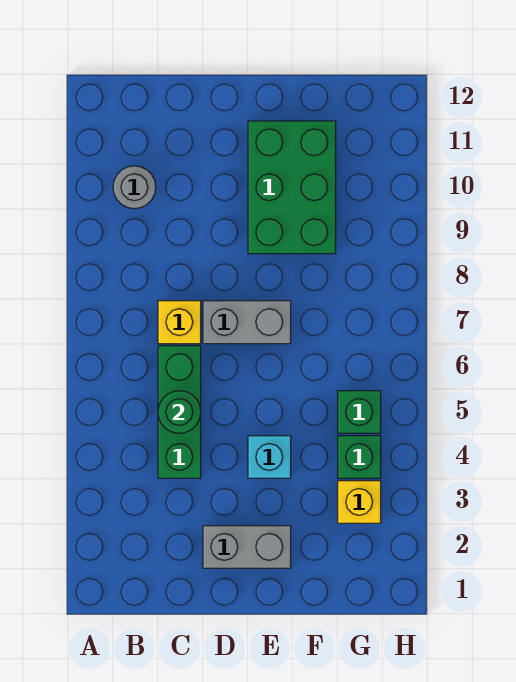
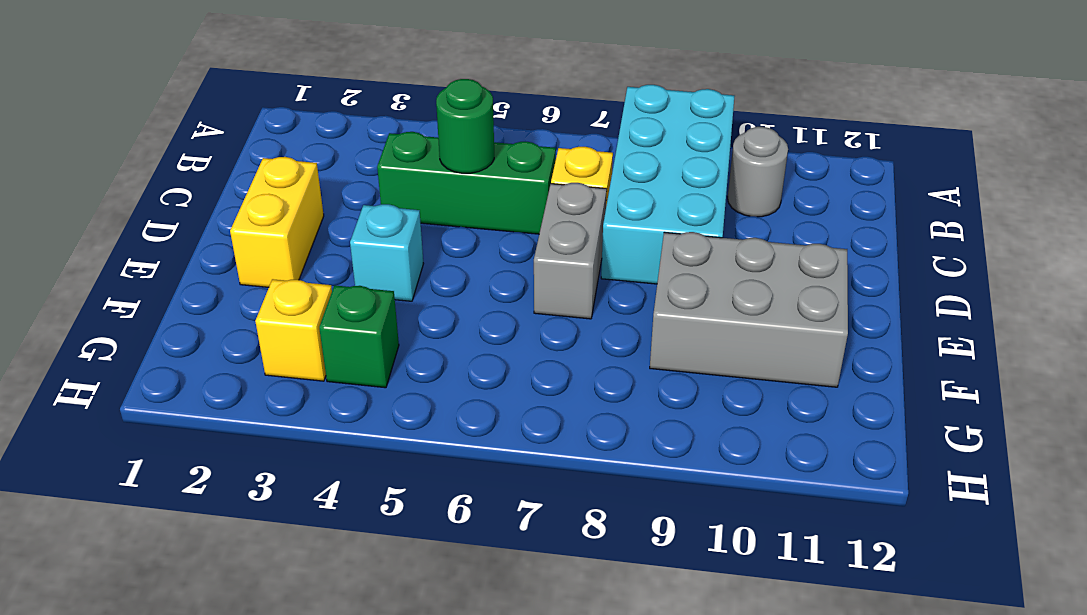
none -> cyan 2x4 brick [601,85,735,284]
grey 1x2 brick [203,526,291,568] -> yellow 1x2 brick [230,157,324,287]
green 2x3 brick [248,121,336,254] -> grey 2x3 brick [650,232,848,387]
green 1x1 brick [338,391,381,433] -> none

